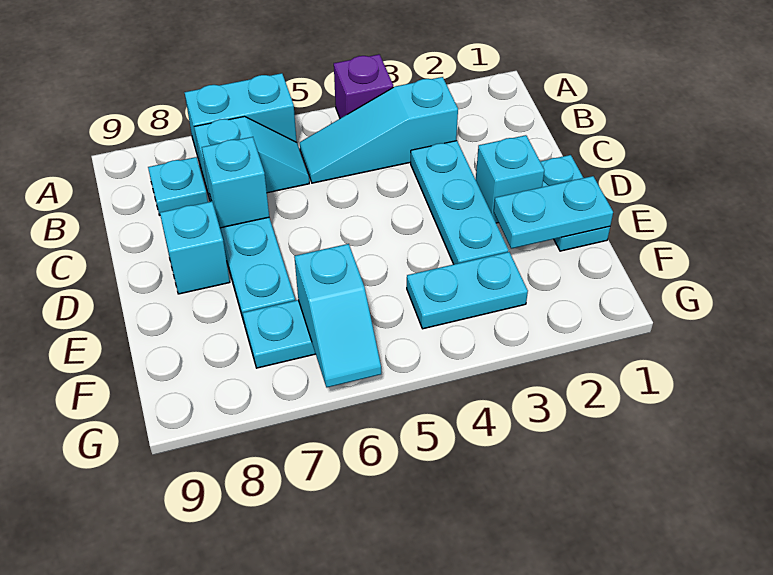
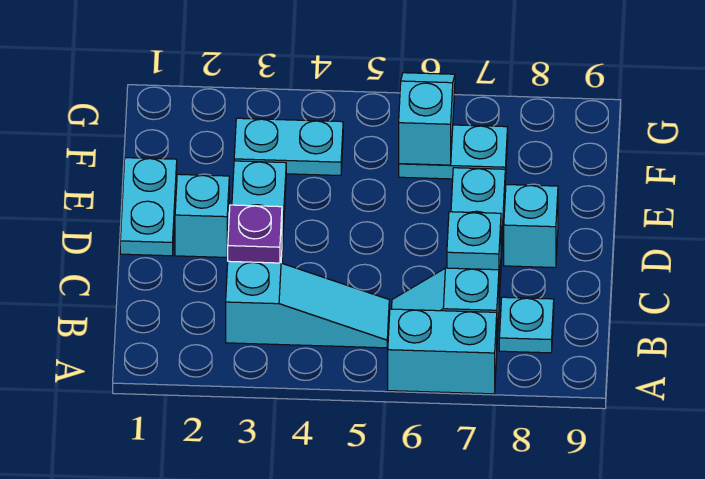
purple 1x1 brick [334,54,393,118] -> purple 1x1 brick moved to [227,205,282,263]
cyan 1x2 plate [494,176,613,249] -> none

